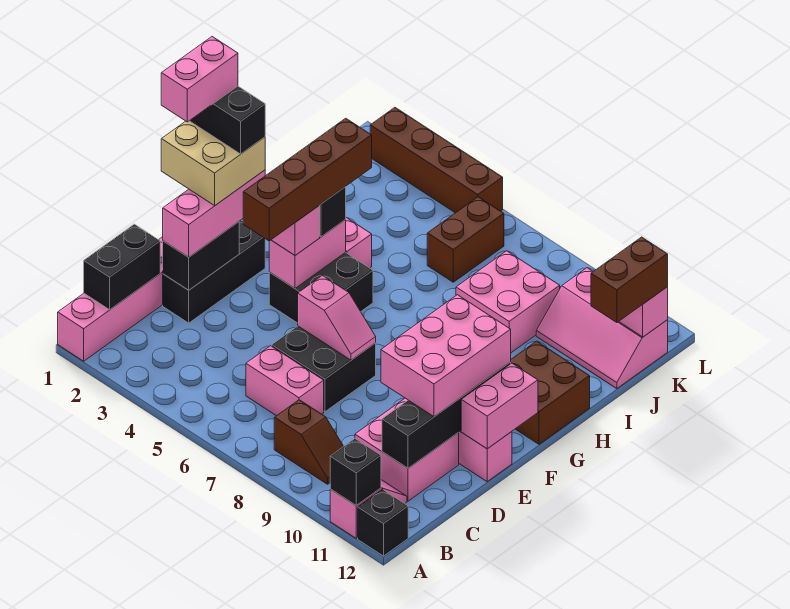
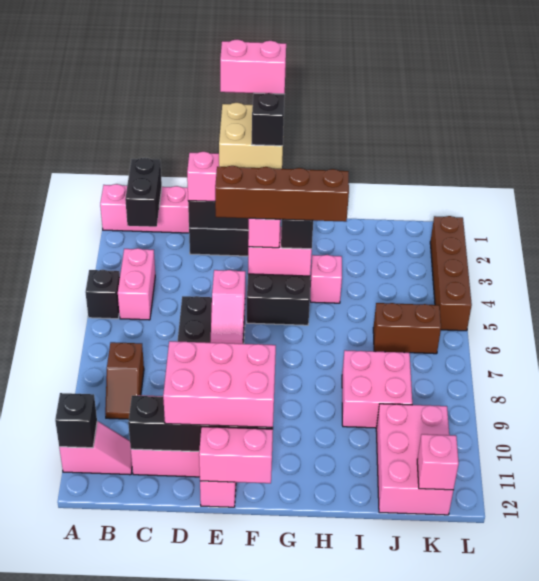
black 1x1 brick [358,489,408,556] -> black 1x1 brick moved to [85,270,120,319]
black 1x2 brick [84,224,160,310] -> black 1x2 brick turned to [125,158,162,227]
pink 1x2 brick [246,346,324,416] -> pink 1x2 brick moved to [118,248,155,320]
brown 2x2 brick [511,341,590,444] -> none
pink 2x3 slope [536,268,668,389] -> pink 2x3 brick [376,404,453,515]
brown 1x2 brick [591,237,668,323] -> none

